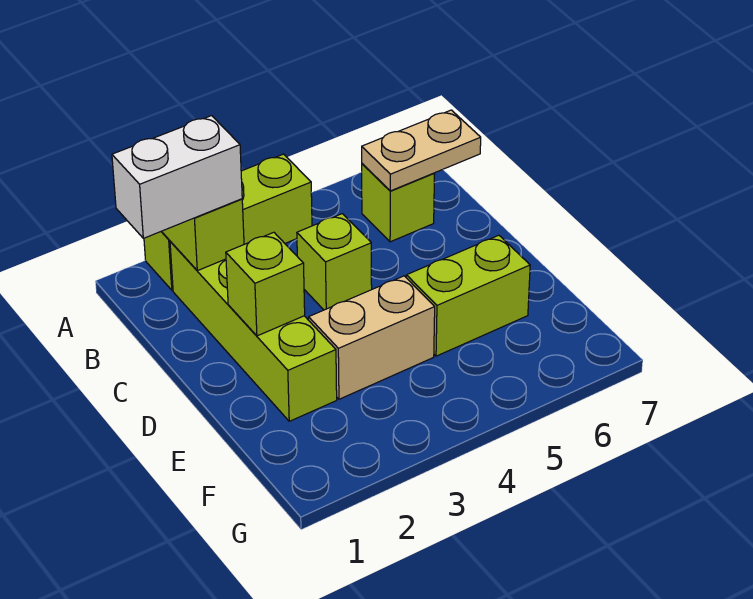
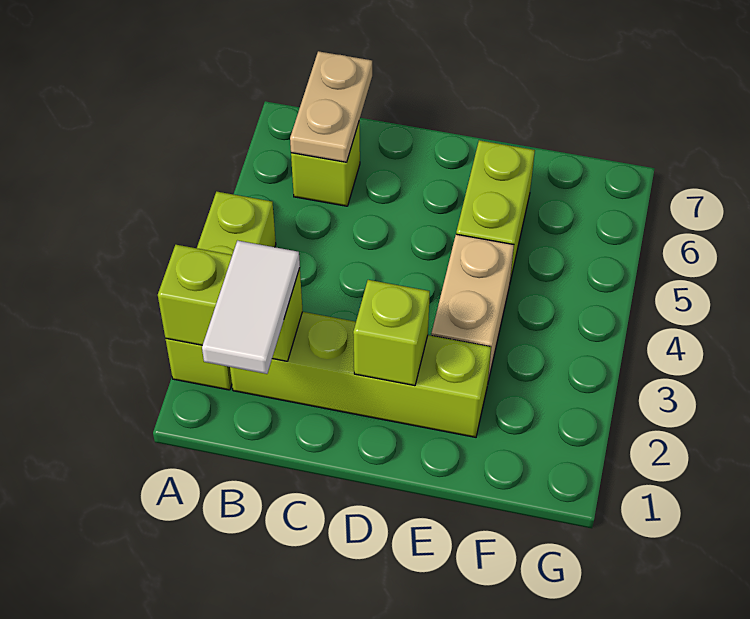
white 1x2 brick [112,116,242,238] -> white 1x2 tile [202,241,300,374]
lime 1x1 brick [297,214,372,310] -> none

